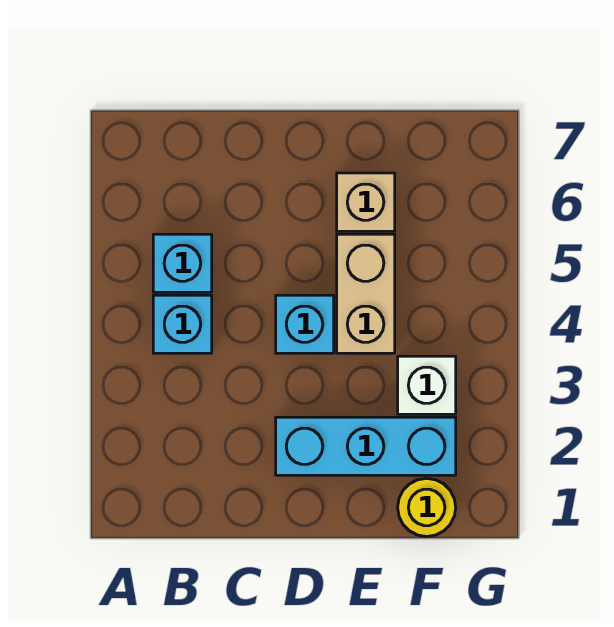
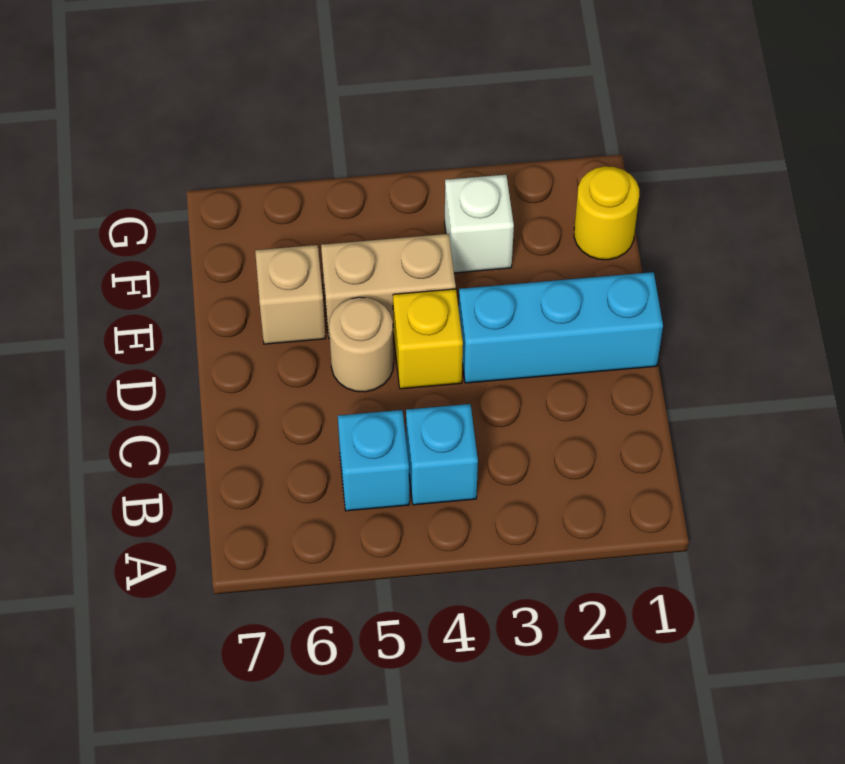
cyan 1x3 brick [276,417,456,475] -> cyan 1x3 brick turned to [459,272,663,383]
cyan 1x1 brick [276,295,334,353] -> yellow 1x1 brick [393,289,463,389]
none -> tan 1x1 round brick [329,297,393,392]

